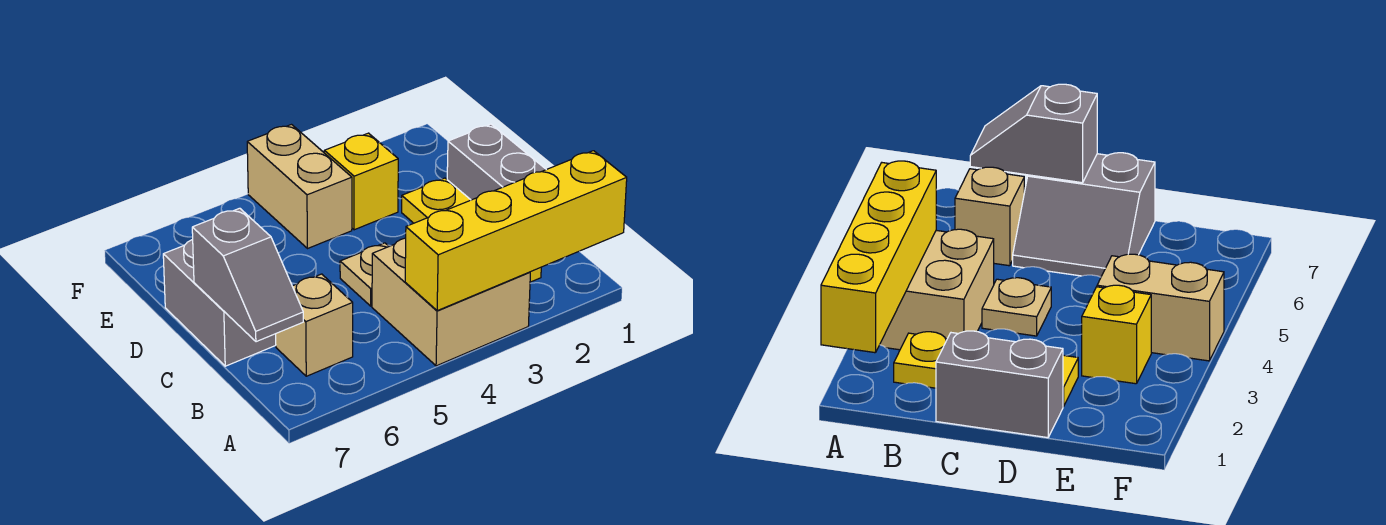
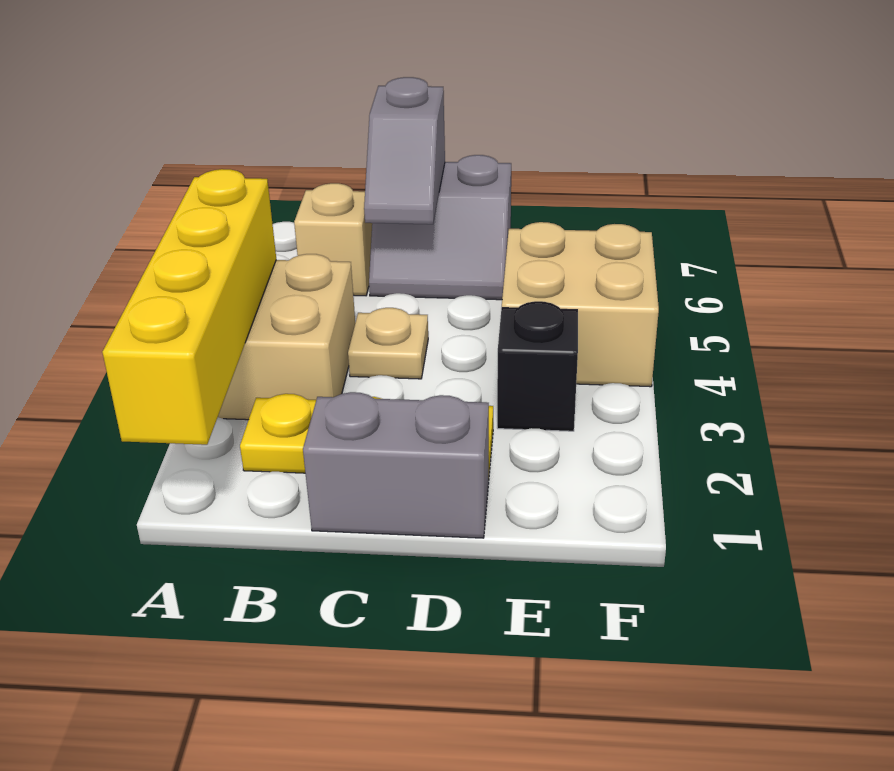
grey 1x2 slope [192,208,303,342] -> grey 1x2 slope turned to [364,77,445,224]
yellow 1x1 brick [324,133,398,230] -> black 1x1 brick [497,301,578,431]
tan 1x2 brick [247,125,352,249] -> tan 2x2 brick [502,222,659,387]

